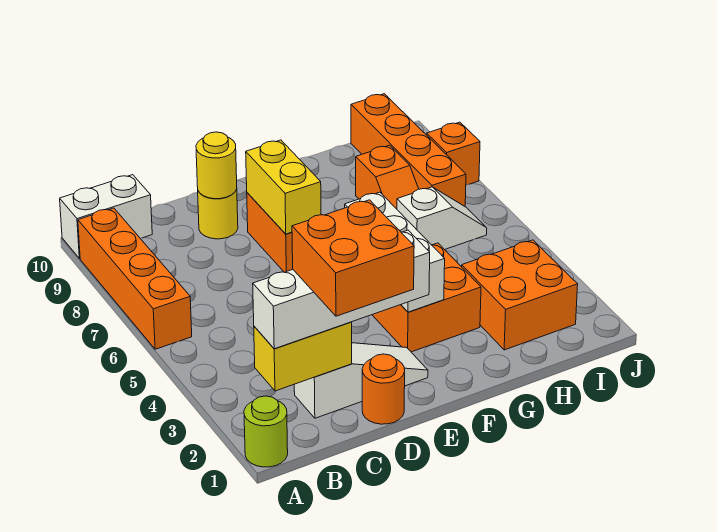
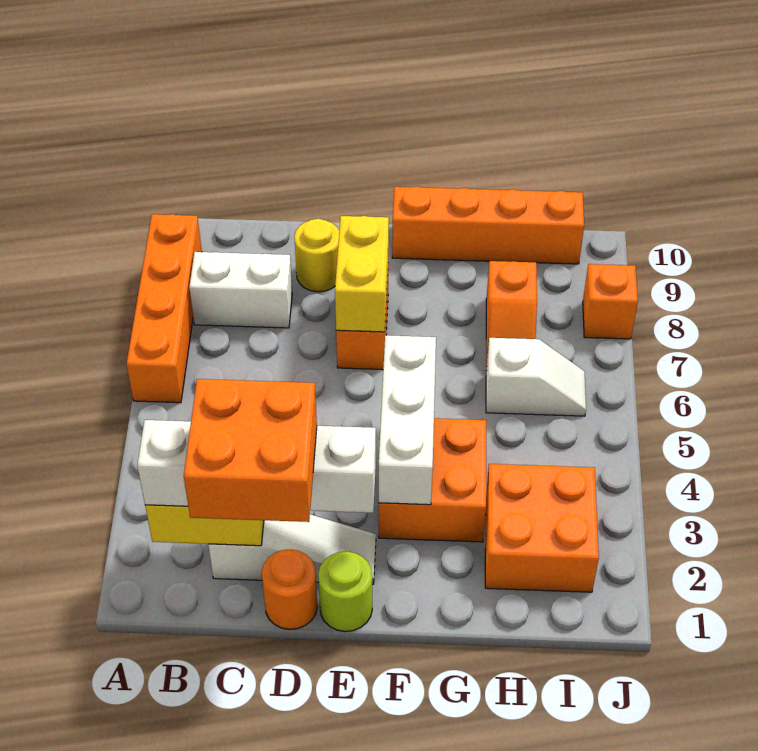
lime 1x1 round brick [244,396,288,467] -> lime 1x1 round brick moved to [318,551,372,631]
white 1x2 brick [60,175,152,259] -> white 1x2 brick moved to [189,252,292,328]
yellow 1x1 round brick [196,132,237,199] -> none
orange 1x4 brick [351,94,466,206] -> orange 1x4 brick turned to [392,186,584,264]

